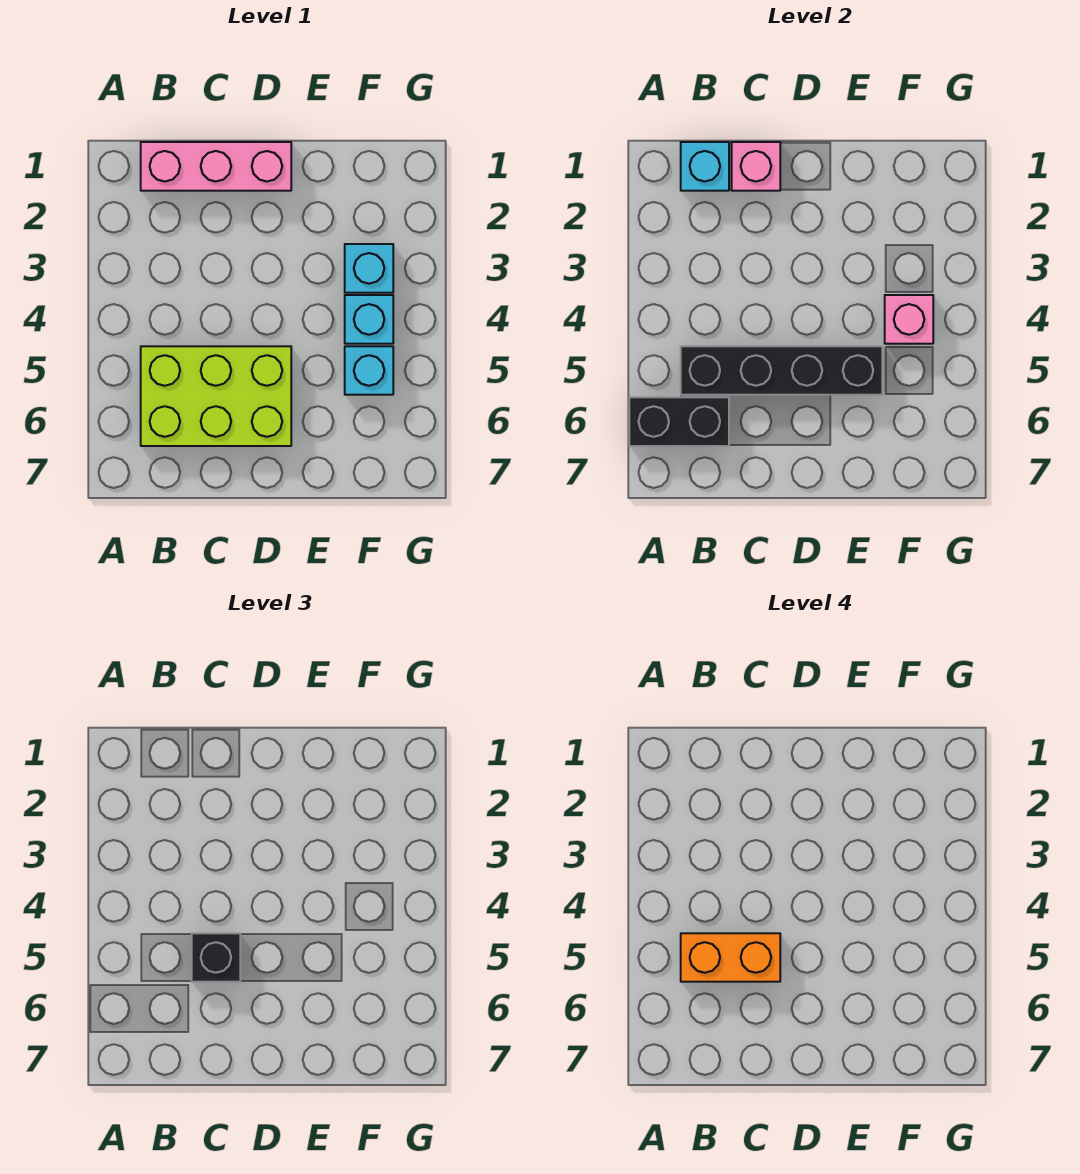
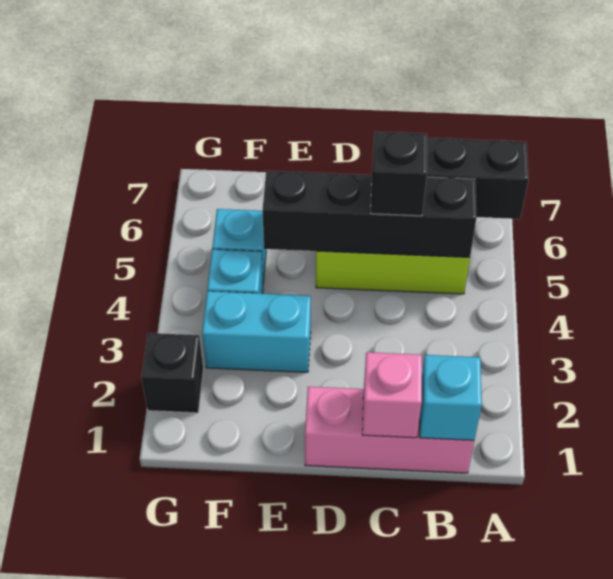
orange 1x2 brick [681,933,780,982] -> none
cyan 1x1 brick [345,244,393,293] -> cyan 1x2 brick [202,291,311,372]
pink 1x1 brick [885,295,933,344] -> none
none -> black 1x1 brick [141,333,203,413]

